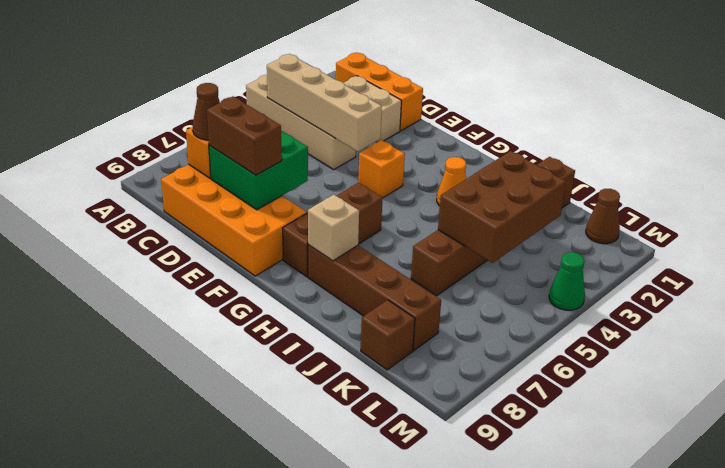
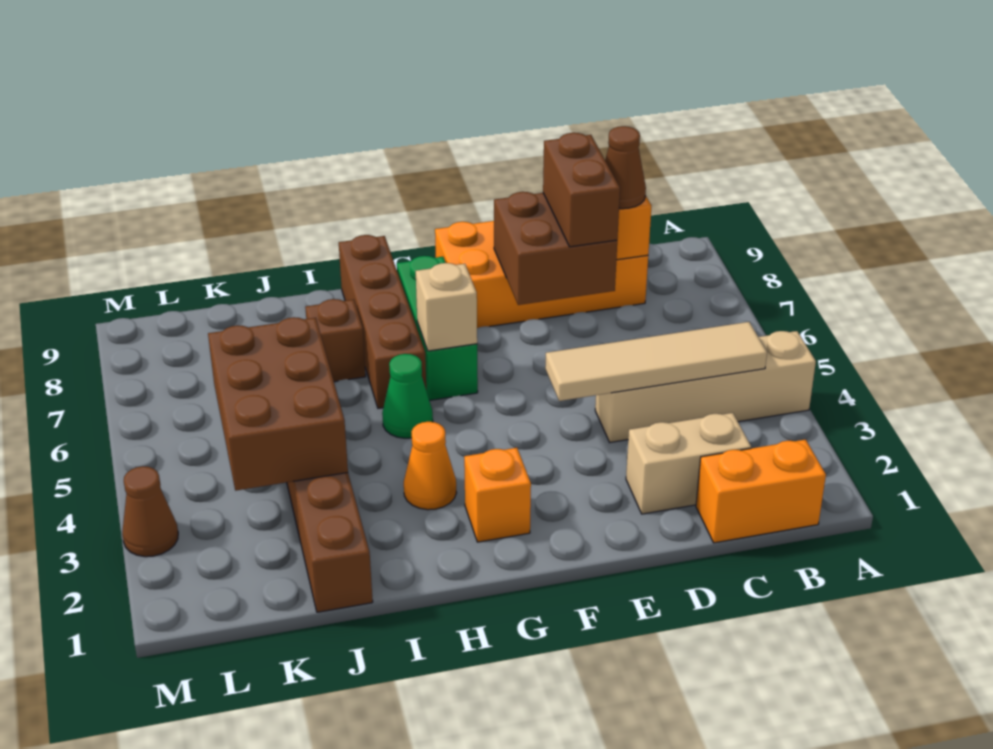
orange 1x3 brick [336,52,423,131] -> orange 1x2 brick [696,440,826,543]
tan 1x4 brick [267,54,382,152] -> tan 1x4 tile [545,322,767,401]
green 2x2 brick [209,131,308,210] -> brown 2x2 brick [494,192,617,305]
brown 1x2 brick [207,96,282,175] -> brown 1x2 brick turned to [543,133,620,247]
orange 1x1 brick [358,140,405,198] -> orange 1x1 brick moved to [464,448,531,542]
brown 1x3 brick [283,183,383,277] -> green 1x3 brick [397,256,478,401]
brown 1x4 brick [308,245,441,351] -> brown 1x4 brick turned to [339,235,426,408]
tan 1x1 brick [308,195,359,261] -> tan 1x1 brick moved to [416,263,477,351]
brown 1x1 brick [361,300,415,370] -> brown 1x1 brick moved to [305,299,366,382]
brown 1x1 cone [586,189,620,244] -> brown 1x1 cone moved to [122,466,178,557]
green 1x1 cone [549,252,585,310] -> green 1x1 cone moved to [382,354,433,438]

